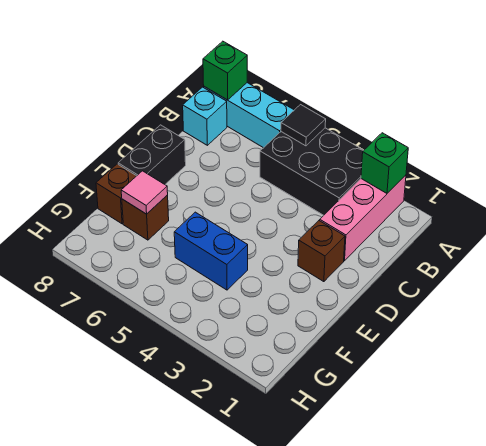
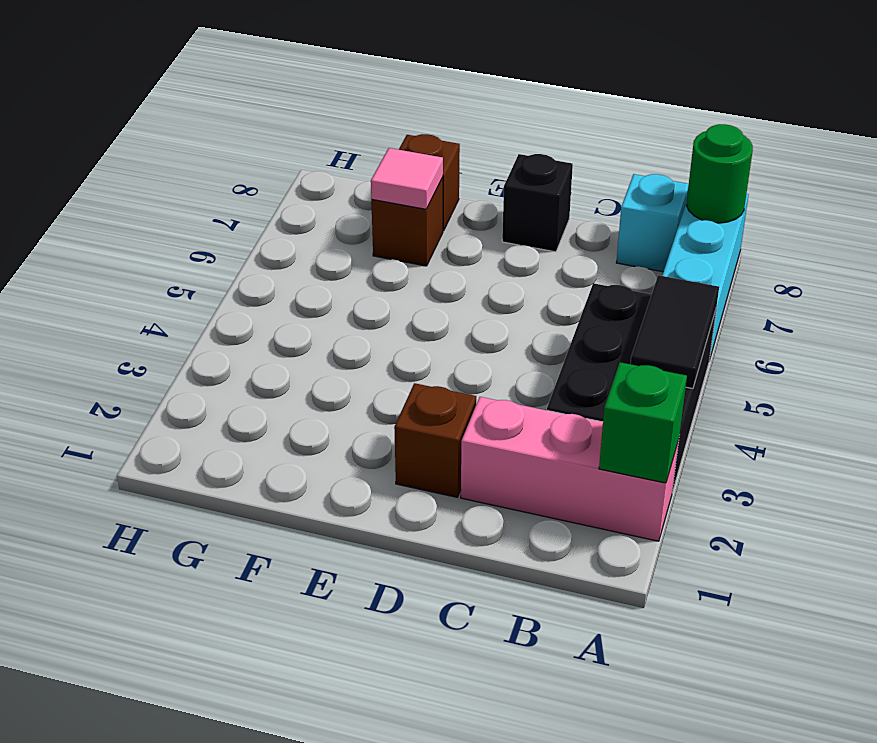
black 1x1 tile [281,105,326,146] -> black 1x2 tile [631,275,719,389]
green 1x1 brick [203,41,247,100] -> green 1x1 round brick [687,124,753,223]
black 1x2 brick [118,125,186,184] -> black 1x1 brick [502,154,573,252]
blue 1x2 brick [174,212,248,290] -> none

